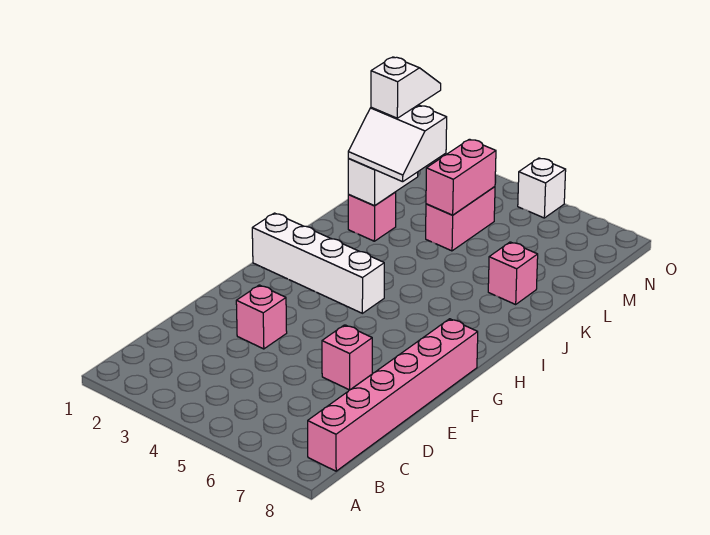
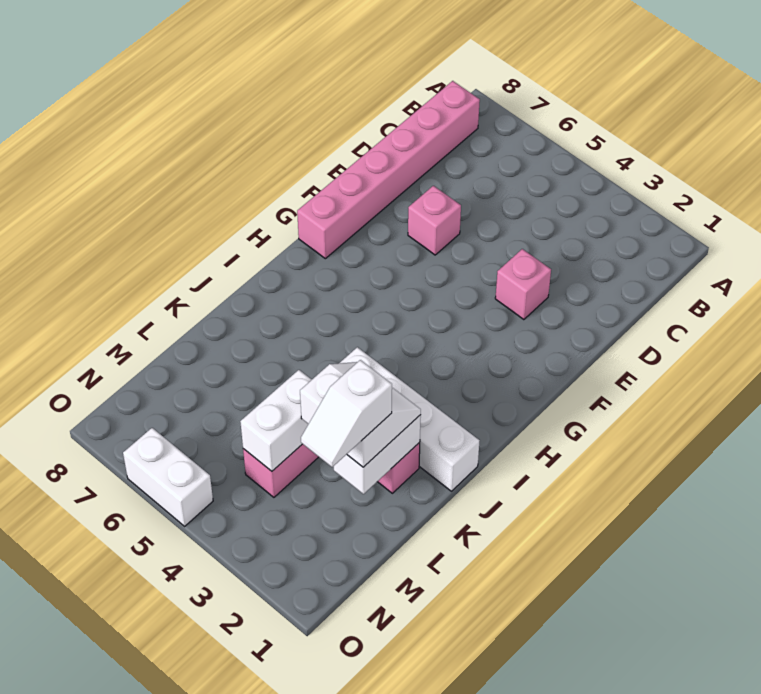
white 1x4 brick [252,213,384,313] -> white 1x4 brick moved to [340,347,479,491]
pink 1x1 brick [488,242,538,304] -> none
pink 1x2 brick [426,139,496,215] -> white 1x2 brick [240,370,312,471]
white 1x1 brick [518,158,566,218] -> white 1x2 brick [123,428,213,526]

